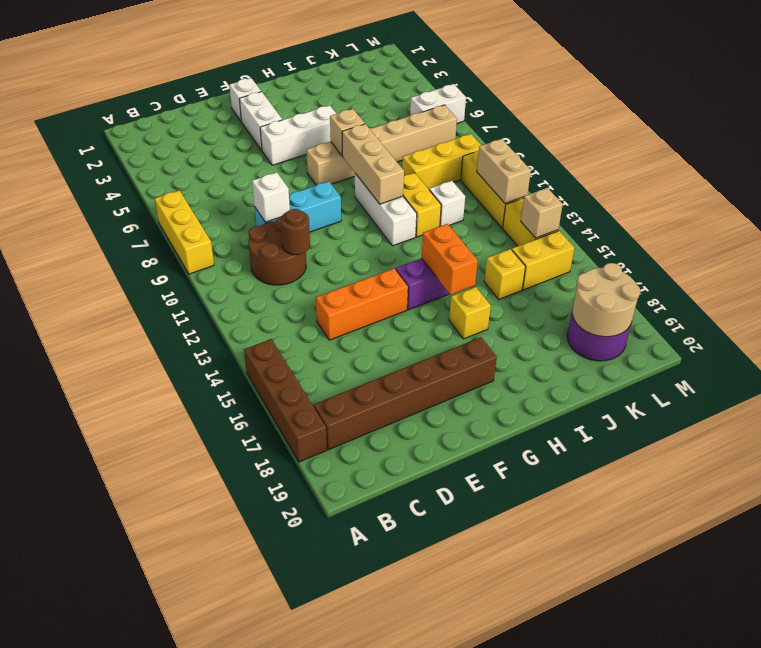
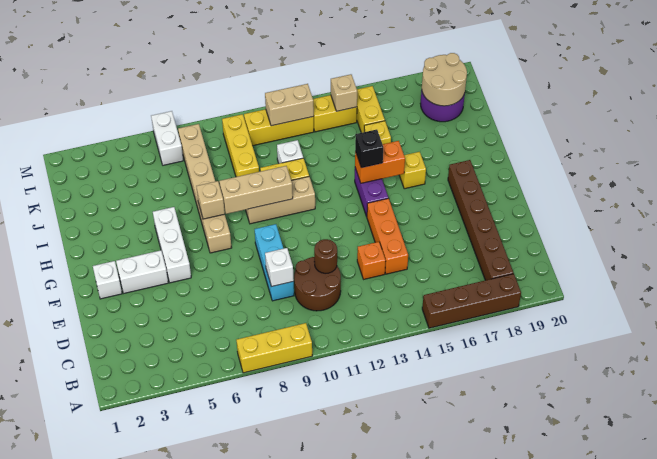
none -> orange 1x1 brick [357,242,386,279]
white 1x3 brick [355,173,417,246] -> tan 1x3 brick [246,176,315,224]
none -> black 1x1 brick [355,129,383,168]

